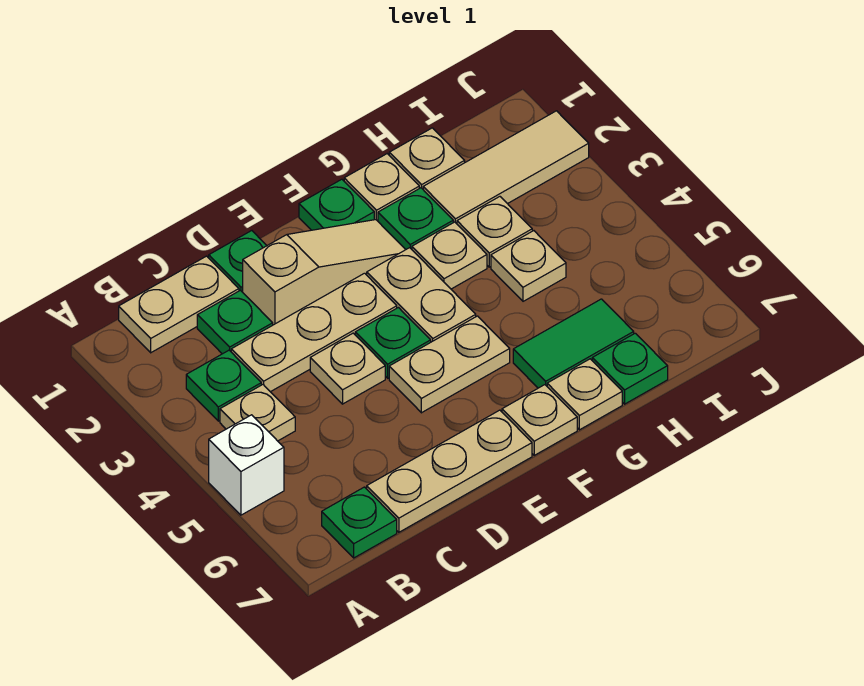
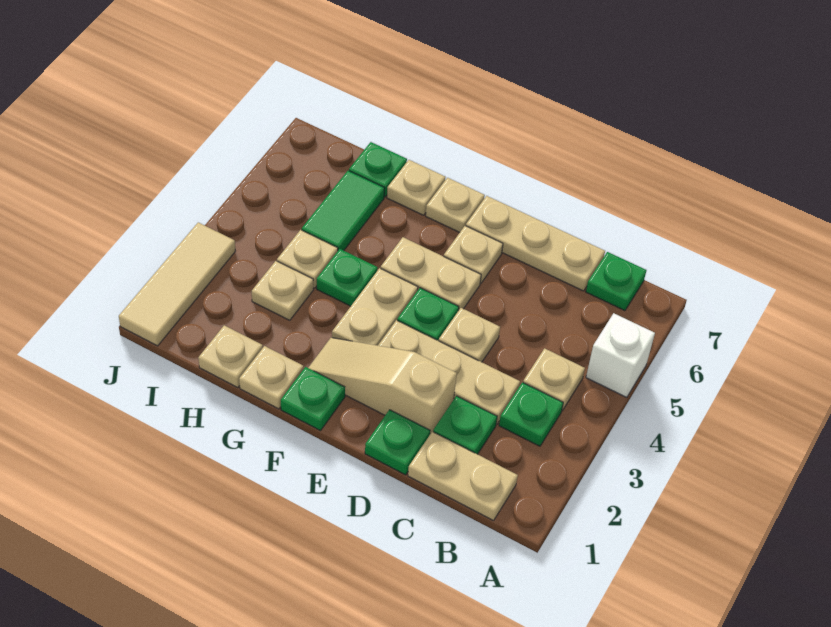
green 1x1 plate [378,188,453,249] -> green 1x1 plate moved to [317,249,378,306]
tan 1x1 plate [412,222,487,289] -> tan 1x1 plate moved to [444,226,503,284]
green 1x2 tile [513,299,634,388] -> green 1x2 tile turned to [302,171,385,251]
tan 1x3 tile [423,111,589,224] -> tan 1x3 tile turned to [119,222,235,346]

